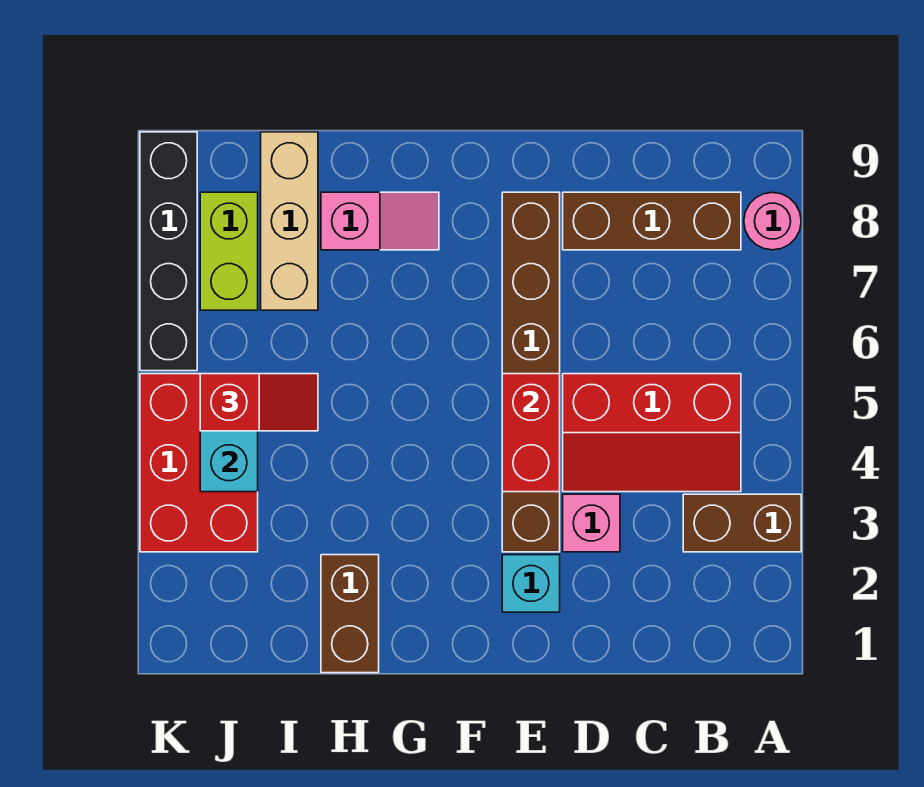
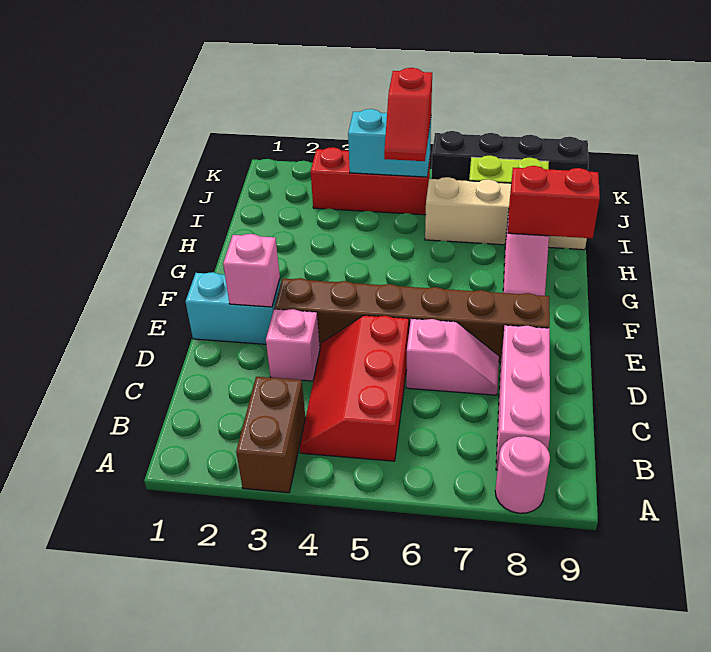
brown 1x3 brick [563,192,741,250] -> pink 1x3 brick [496,325,550,470]
none -> pink 1x2 slope [406,319,499,395]
cyan 1x1 brick [502,555,560,612] -> cyan 1x2 brick [185,272,281,344]
none -> pink 1x1 brick [223,234,280,307]
red 1x2 brick [502,374,560,492] -> red 1x2 brick moved to [508,166,600,238]
brown 1x2 brick [321,555,379,673] -> none
tan 1x3 brick [261,132,318,310] -> tan 1x4 brick [425,177,587,250]
red 2x3 brick [140,374,258,552] -> red 1x3 brick [311,147,430,215]

